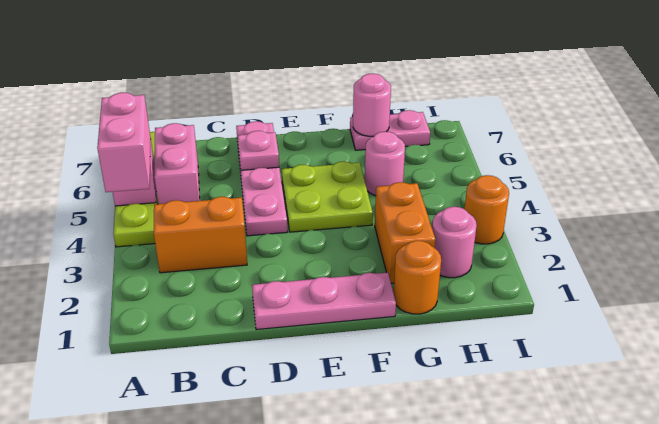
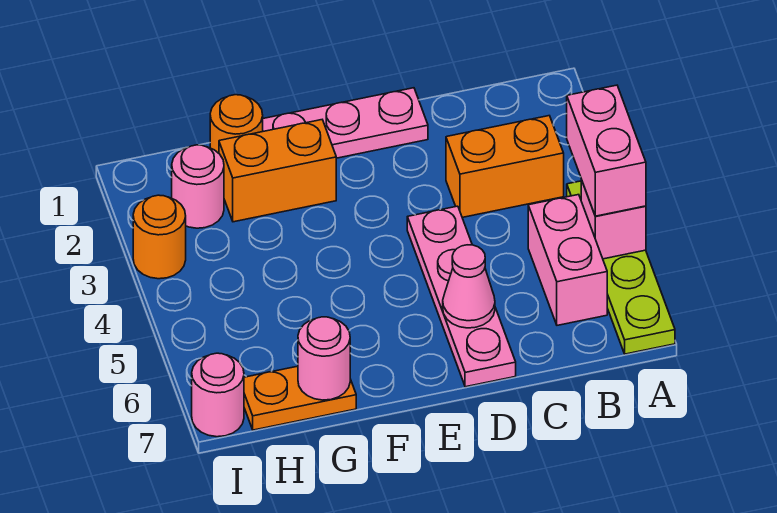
pink 1x1 plate [237,131,279,170] -> pink 1x1 cone [443,245,495,328]
lime 2x2 plate [282,161,373,232] -> none
orange 1x2 brick [375,182,436,283] -> orange 1x2 brick turned to [219,120,336,222]
pink 1x1 round brick [365,131,405,196] -> pink 1x1 round brick moved to [192,353,244,437]
pink 1x2 plate [350,110,430,150] -> orange 1x2 plate [244,366,356,430]

